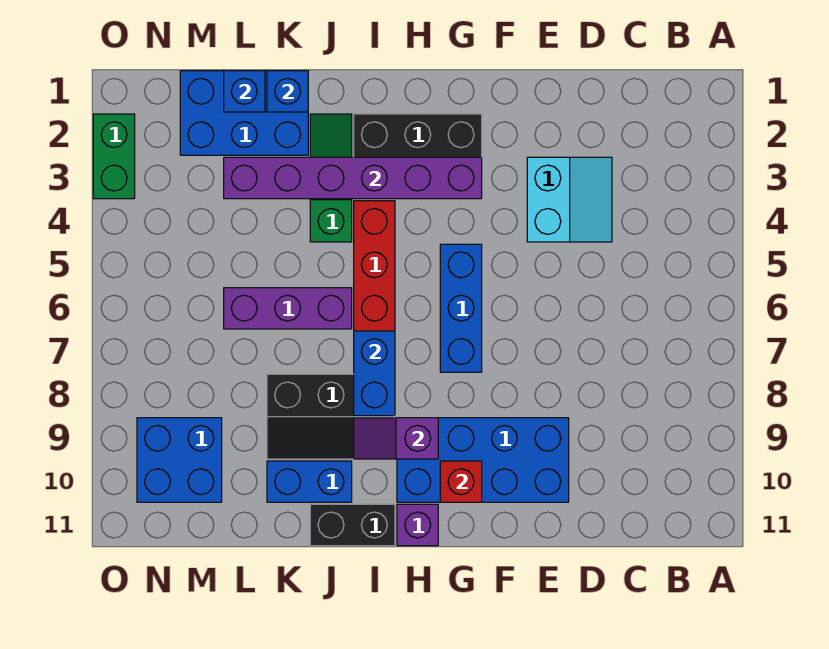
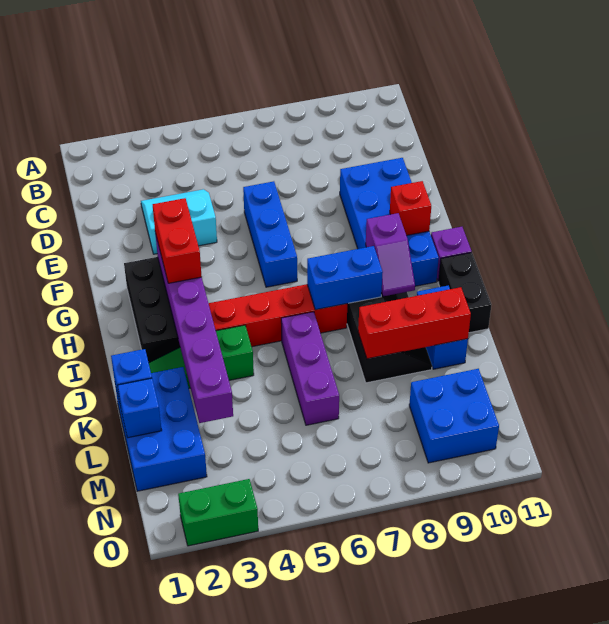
none -> red 1x2 brick [153,198,202,283]
blue 1x3 brick [440,244,482,372] -> blue 1x3 brick turned to [243,181,297,287]
none -> red 1x3 brick [358,287,471,359]

